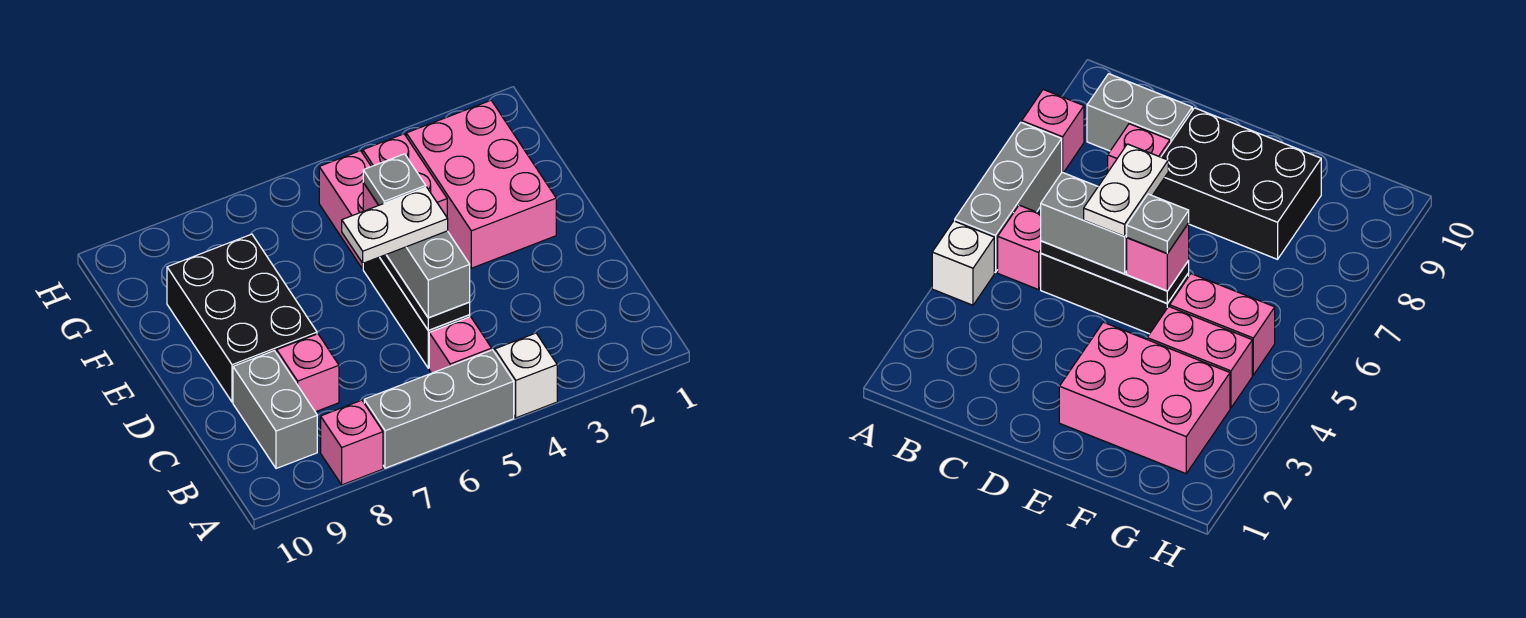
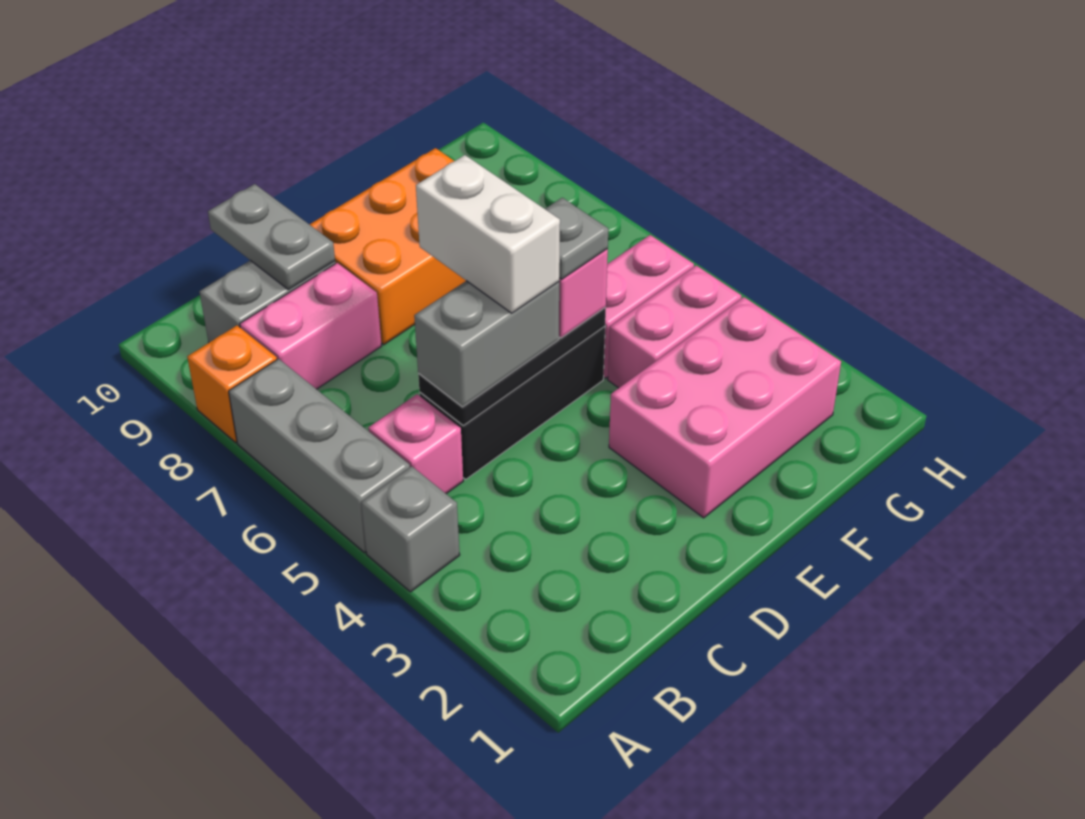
white 1x1 brick [495,333,557,418] -> grey 1x1 brick [361,466,460,592]
pink 1x1 brick [321,400,383,485] -> orange 1x1 brick [187,325,277,442]
pink 1x1 brick [277,334,339,412] -> pink 1x2 brick [240,263,382,389]
none -> grey 1x2 plate [208,184,335,289]
white 1x2 plate [342,187,448,263] -> white 1x2 brick [416,155,560,313]
black 2x3 brick [167,234,317,402] -> orange 2x3 brick [309,148,466,345]

